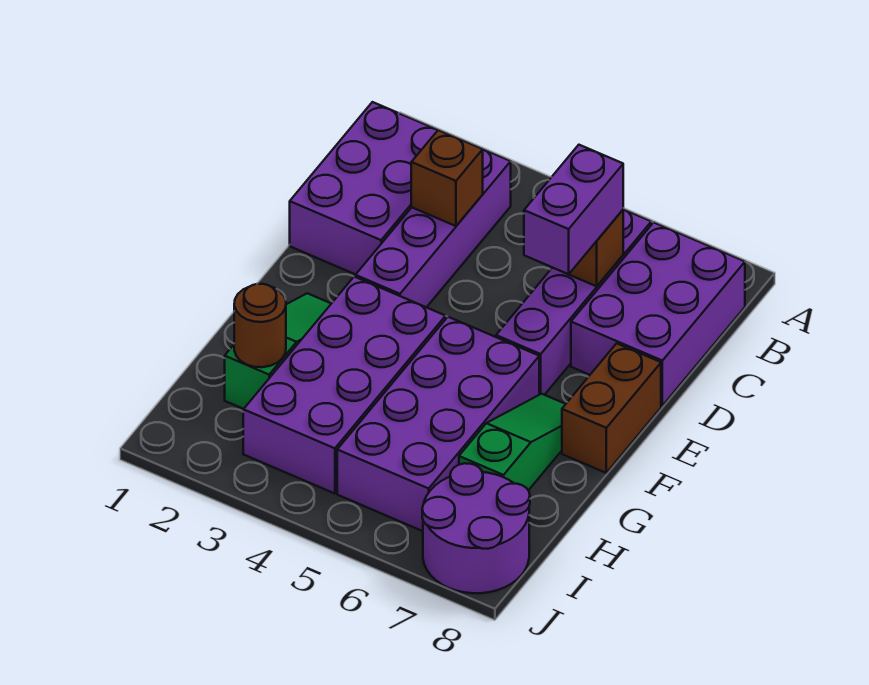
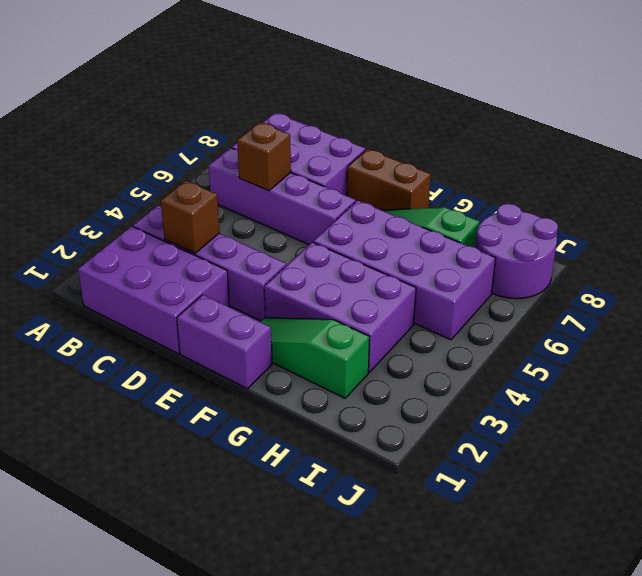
purple 1x2 brick [524,145,623,274] -> purple 1x2 brick moved to [177,295,272,389]
purple 2x4 brick [243,277,446,494] -> purple 2x3 brick [264,242,416,372]
brown 1x1 round brick [234,284,286,367] -> none

